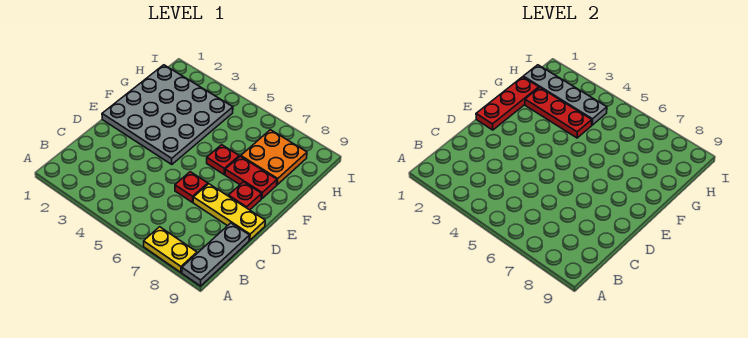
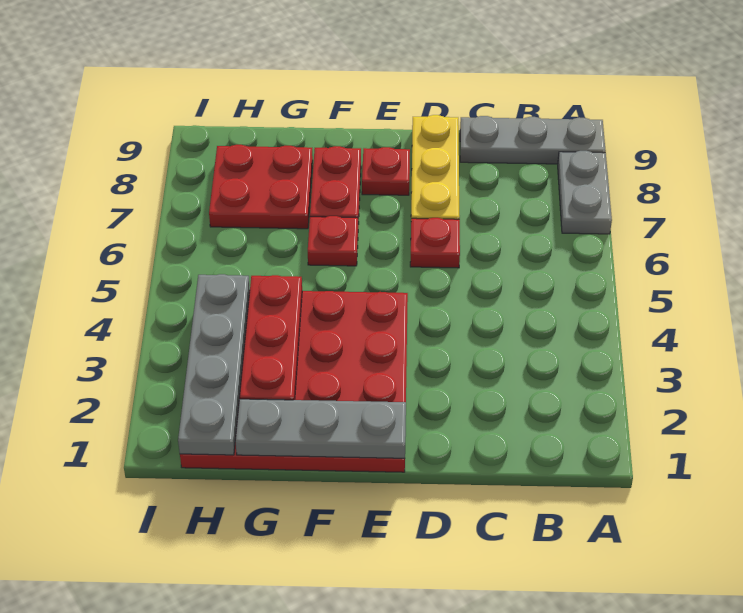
yellow 1x2 plate [144,227,197,272] -> grey 1x2 plate [558,151,612,234]
grey 4x4 plate [102,65,233,165] -> red 4x4 plate [180,291,408,472]
red 1x3 plate [476,77,539,130] -> grey 1x3 plate [235,399,406,458]
orange 2x2 plate [241,130,307,185] -> red 2x2 plate [209,145,313,229]

